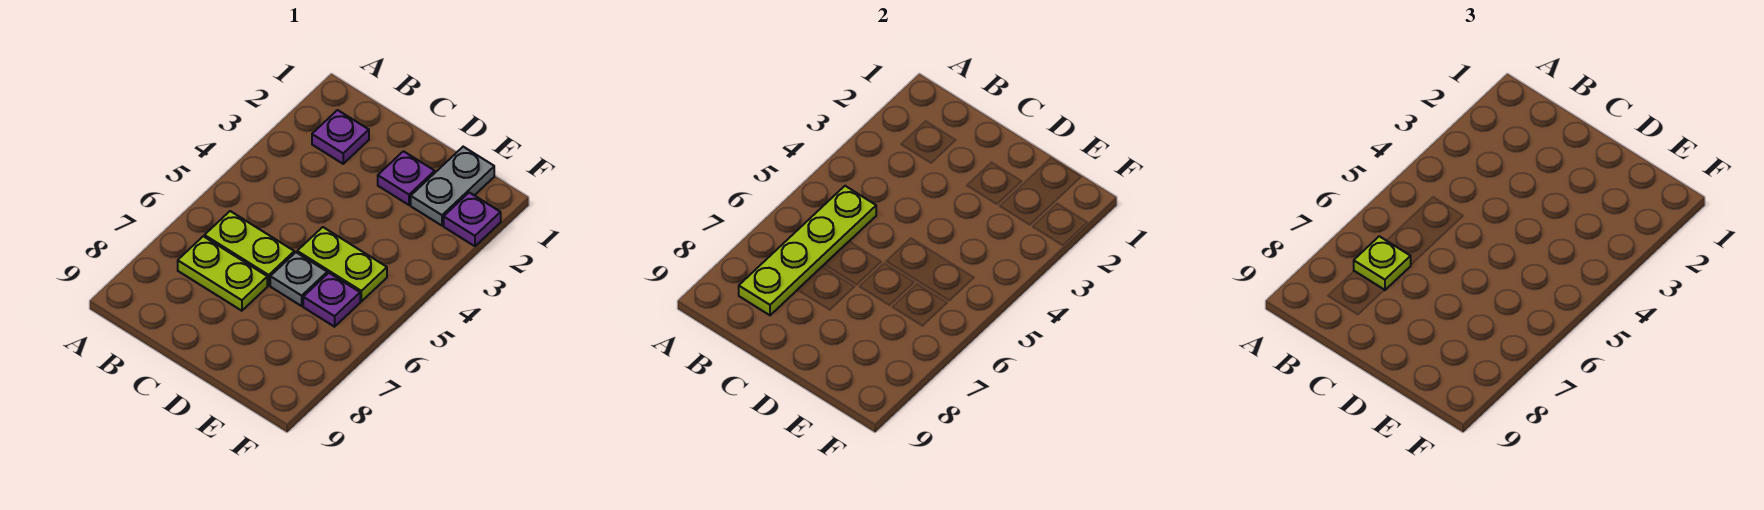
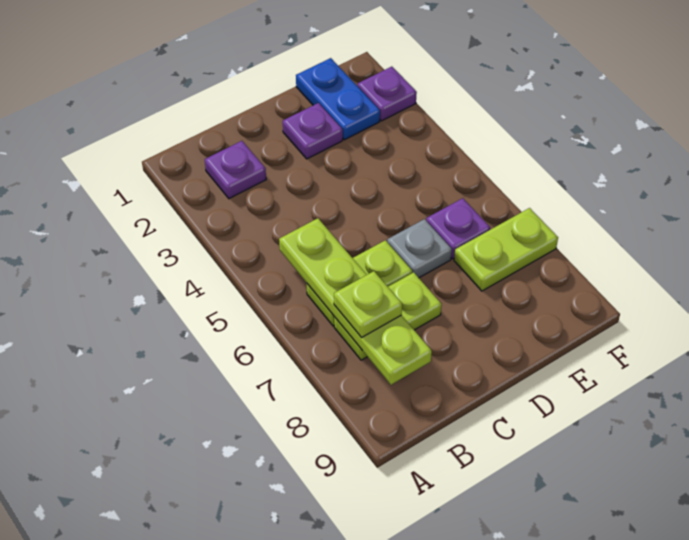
lime 1x2 plate [297,227,387,301] -> lime 1x2 plate moved to [454,208,558,291]
grey 1x2 plate [411,147,494,226] -> blue 1x2 plate [296,58,380,140]

